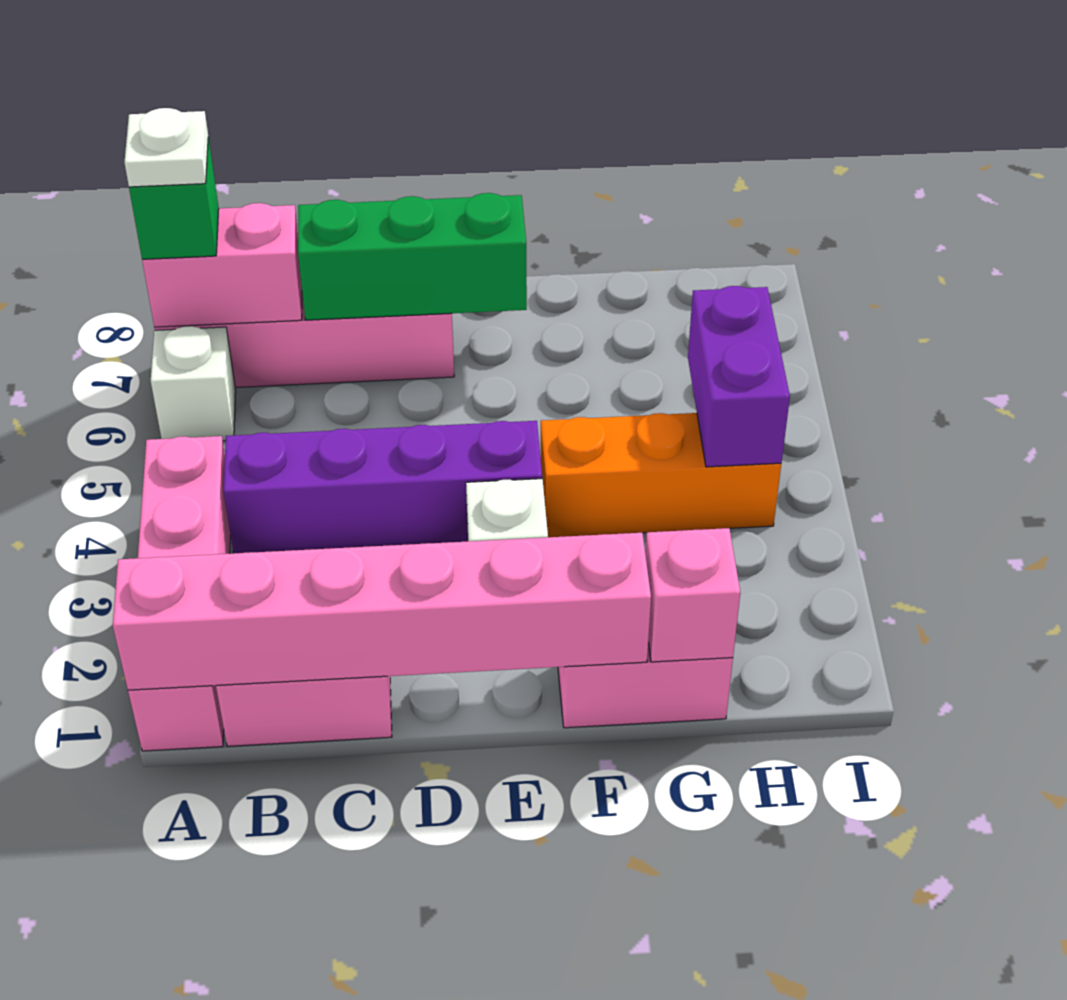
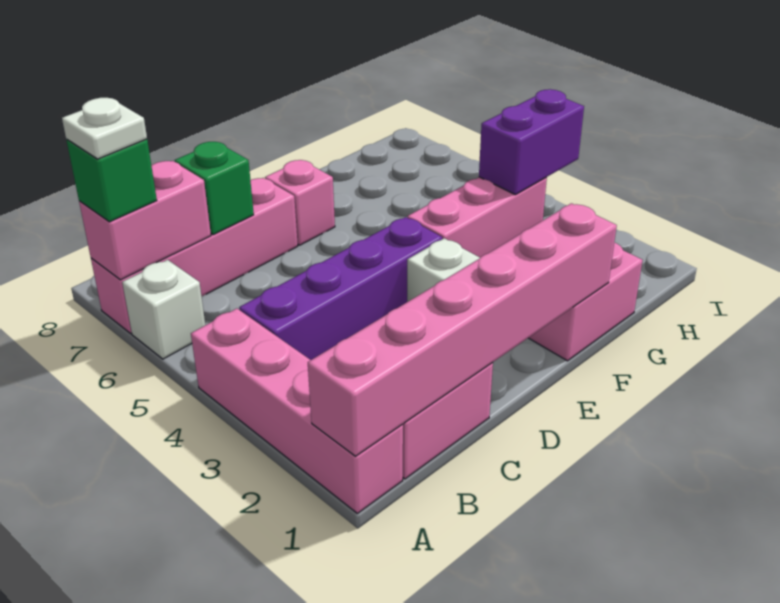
green 1x3 brick [298,193,527,320] -> green 1x1 brick [175,142,254,235]
orange 1x3 brick [541,413,781,537] -> pink 1x3 brick [407,177,547,257]
pink 1x1 brick [645,528,740,662] -> pink 1x1 brick moved to [265,160,335,245]
purple 1x2 brick [688,286,790,467] -> purple 1x2 brick turned to [479,89,584,195]

